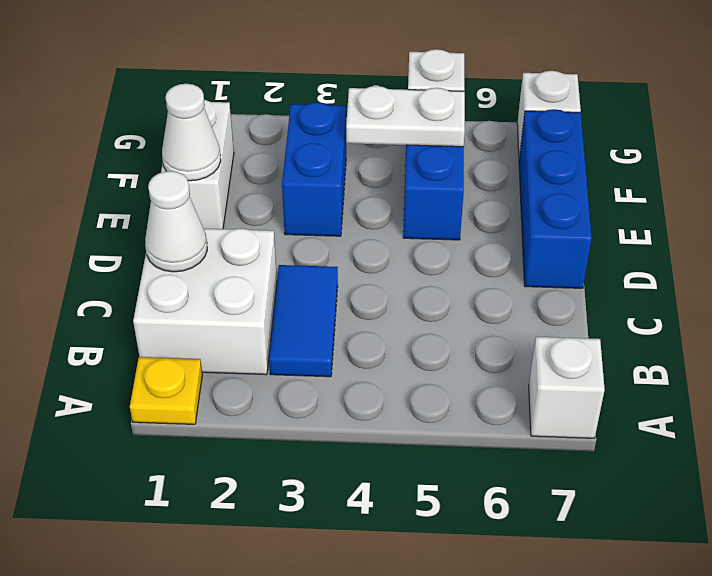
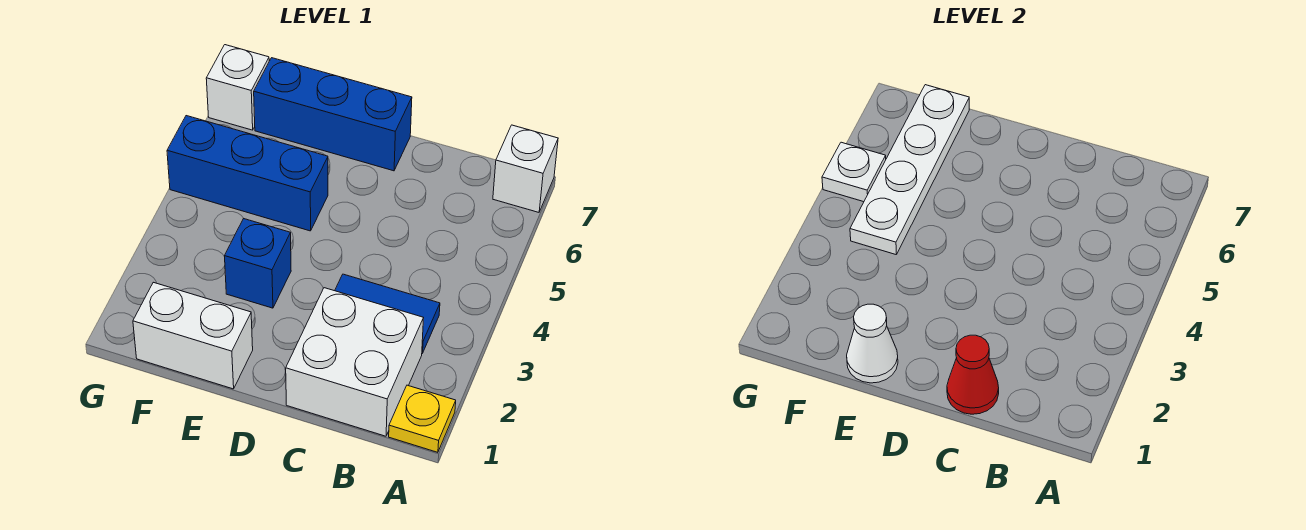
white 1x1 cone [145,171,207,272] -> red 1x1 cone [947,335,999,414]
blue 1x2 brick [282,102,346,236] -> blue 1x1 brick [225,218,291,308]
white 1x2 plate [346,86,465,147] -> white 1x4 plate [850,85,969,255]

